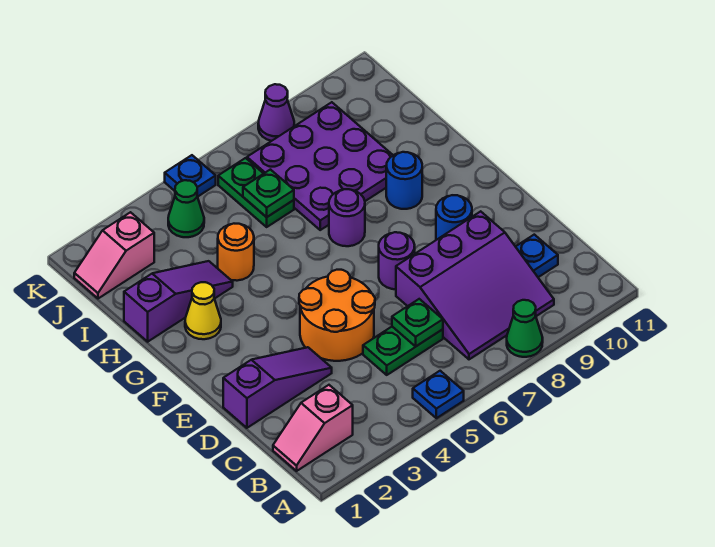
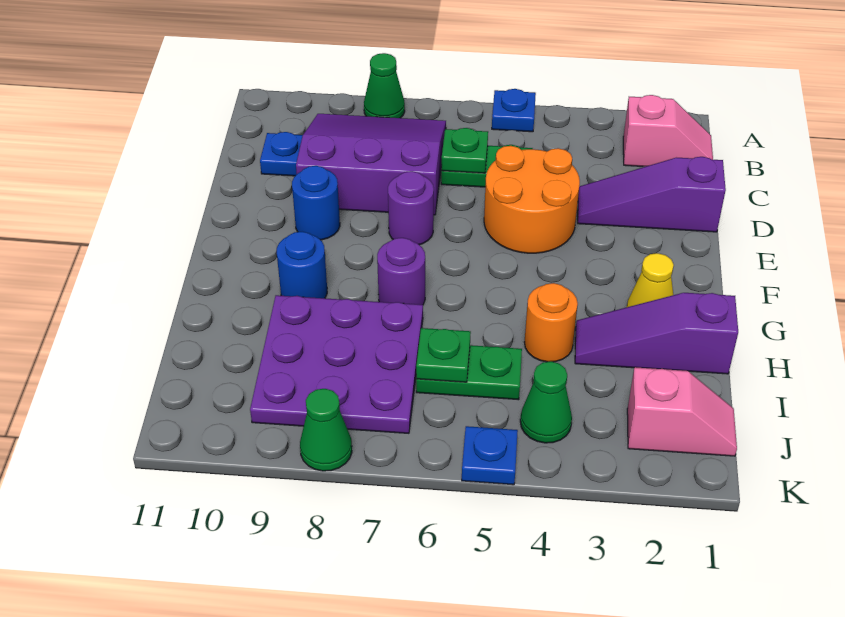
green 1x2 plate [218,158,294,227] -> green 1x2 plate turned to [416,345,522,400]
purple 1x1 cone [258,84,294,141] -> green 1x1 cone [300,389,352,471]

